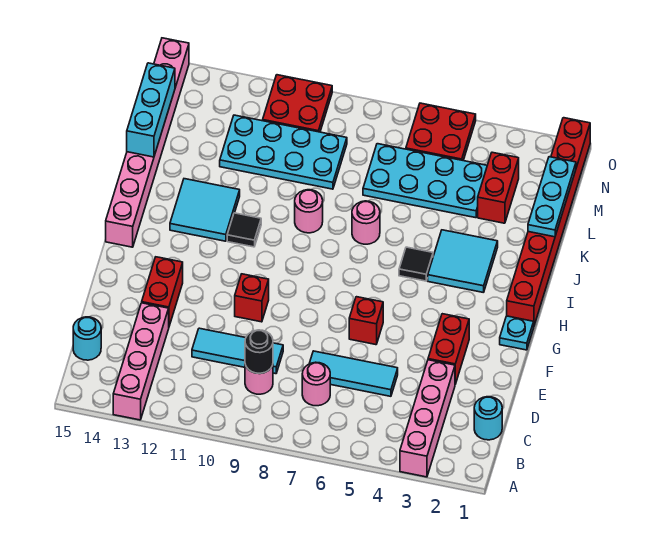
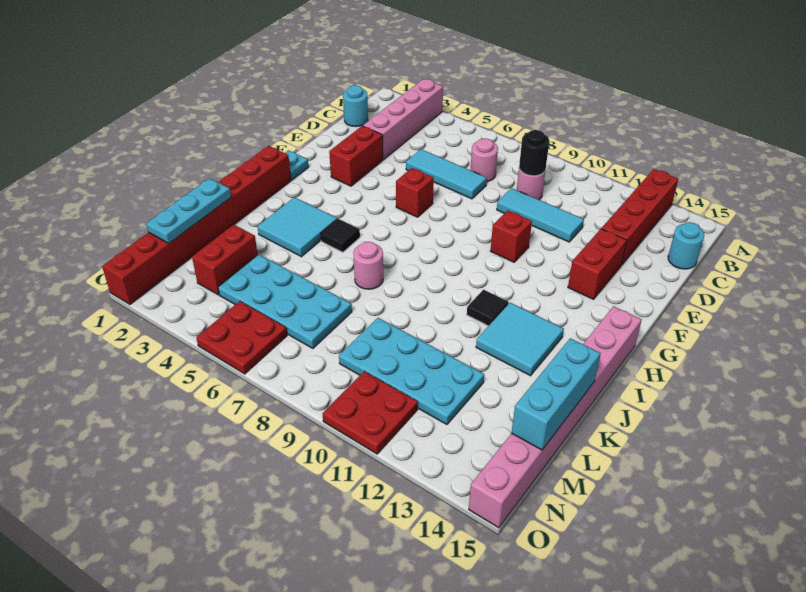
pink 1x4 brick [113,303,169,420] -> red 1x4 brick [601,169,678,265]
pink 1x1 round brick [295,190,323,233] -> none

